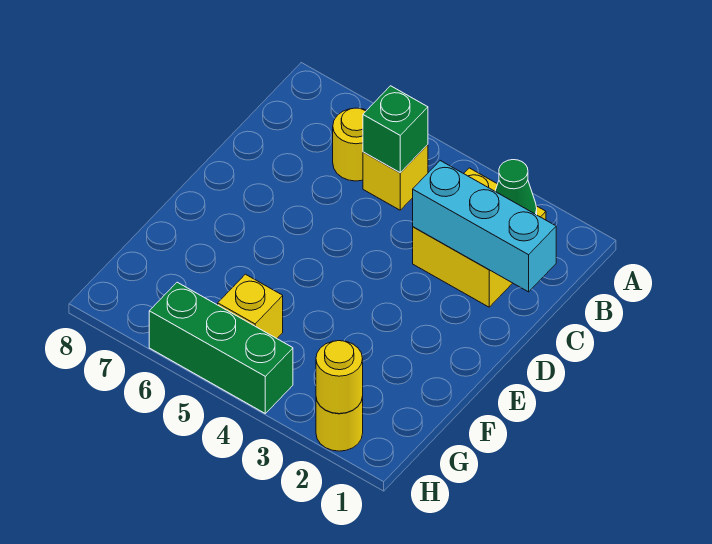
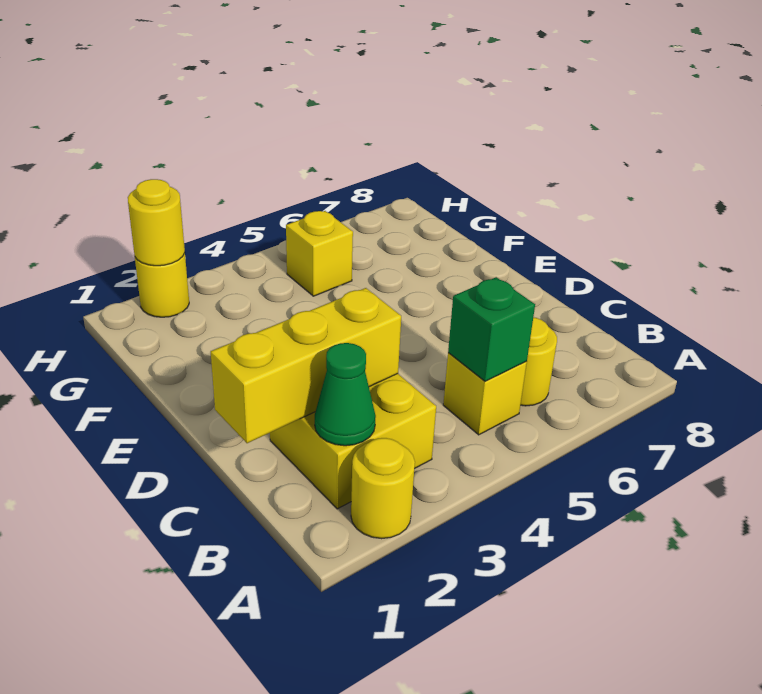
none -> yellow 1x1 round brick [351,438,415,539]
cyan 1x3 brick [413,161,556,292] -> yellow 1x3 brick [211,288,401,443]
green 1x3 brick [149,282,293,413] -> none

